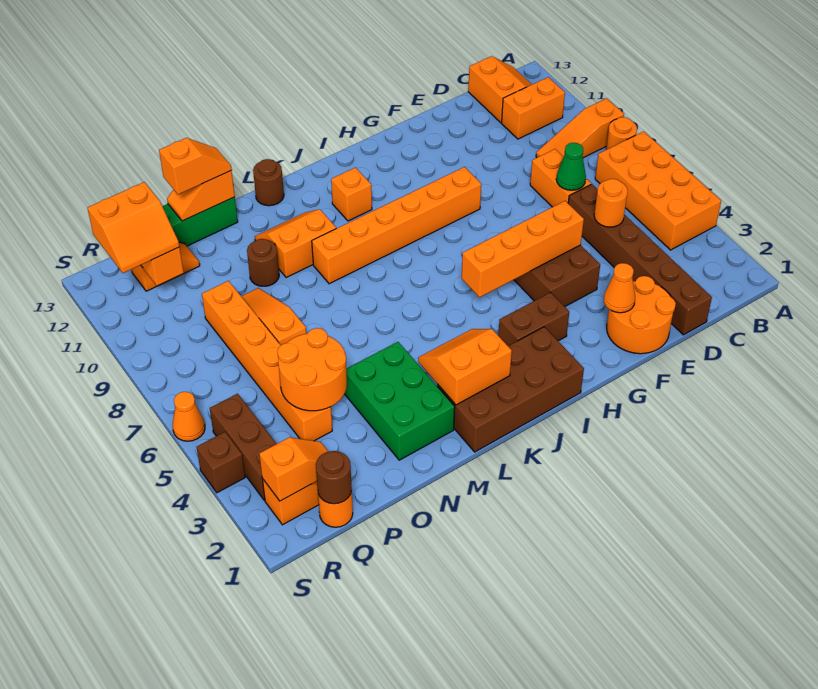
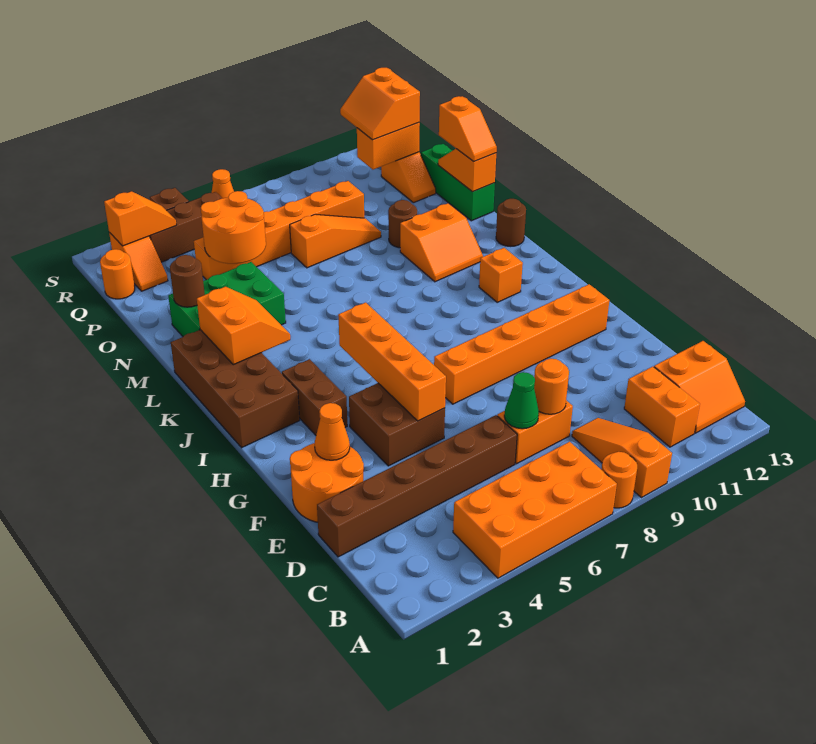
orange 1x1 round brick [594,179,628,227] -> orange 1x1 round brick moved to [534,359,569,414]
orange 1x6 brick [312,167,481,284] -> orange 1x6 brick turned to [434,284,609,404]
orange 2x2 slope [255,209,336,278] -> orange 2x2 slope turned to [400,203,483,282]
brown 1x1 round brick [316,451,352,504] -> brown 1x1 round brick moved to [170,255,205,307]
orange 1x2 slope [259,437,328,501] -> orange 1x2 slope turned to [104,191,176,246]

